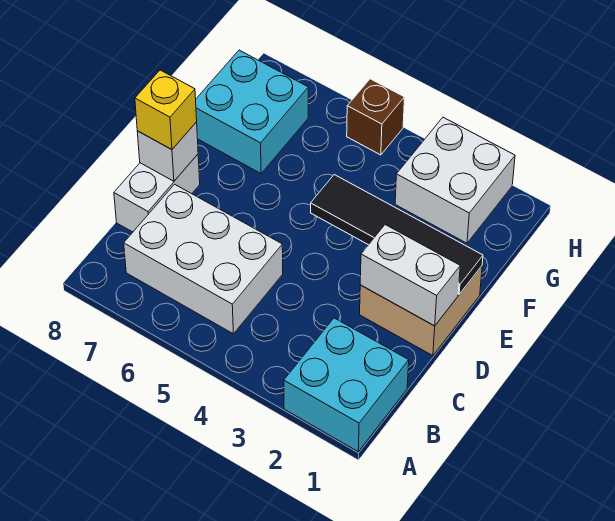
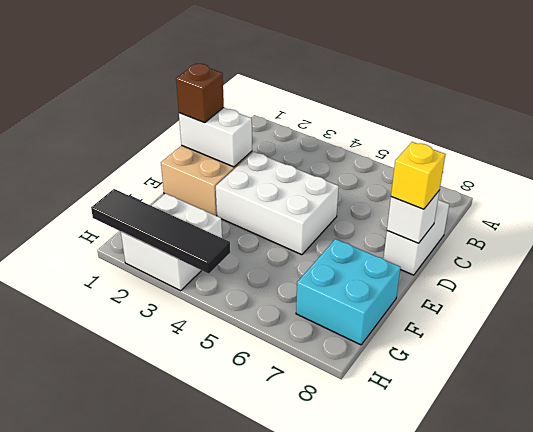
cyan 2x2 brick [284,318,409,451] -> none
white 2x3 brick [124,184,283,334] -> white 2x3 brick moved to [216,152,339,255]
black 1x4 tile [311,175,483,294] -> black 1x4 tile moved to [91,189,230,274]
brown 1x1 brick [347,79,405,155] -> brown 1x1 brick moved to [176,64,224,123]

